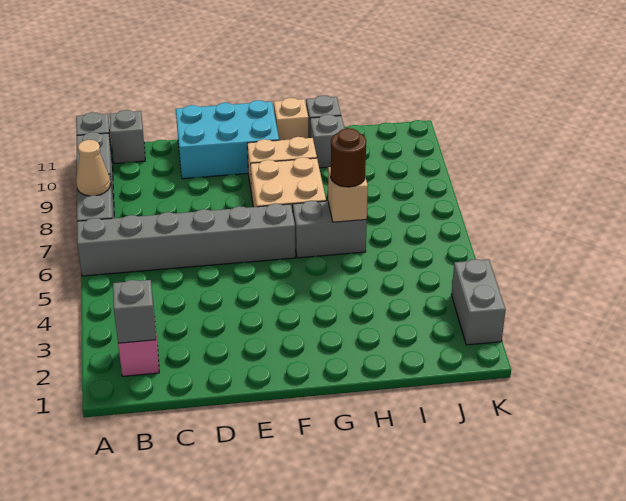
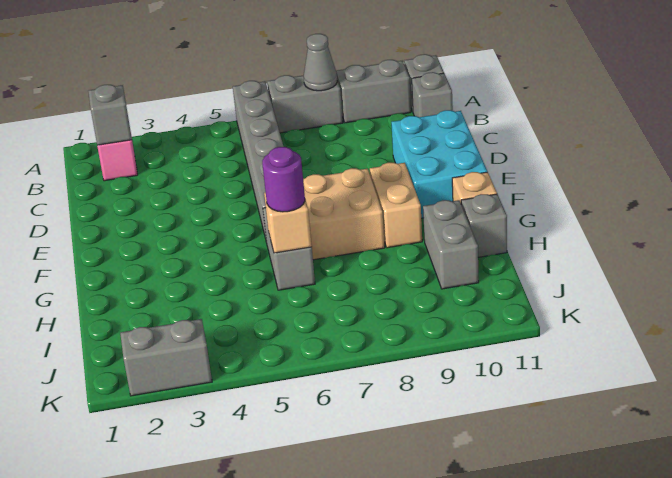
tan 1x1 cone [76,140,111,196] -> grey 1x1 cone [304,34,337,91]
brown 1x1 round brick [331,128,366,187] -> purple 1x1 round brick [262,147,305,212]
grey 1x1 brick [310,114,345,168] -> grey 1x2 brick [423,200,479,289]

